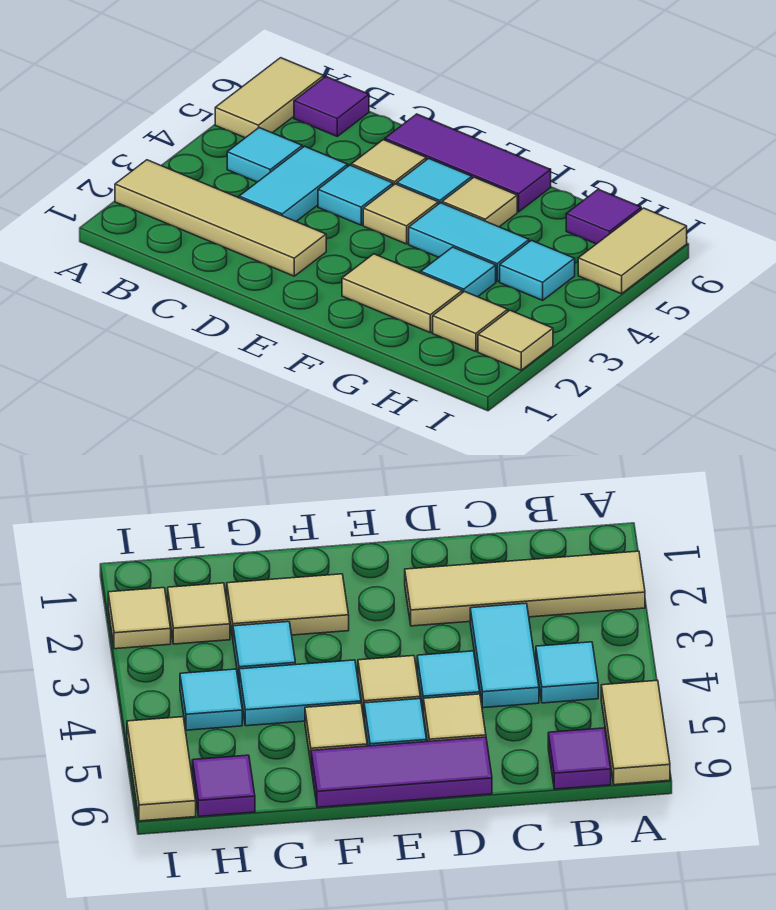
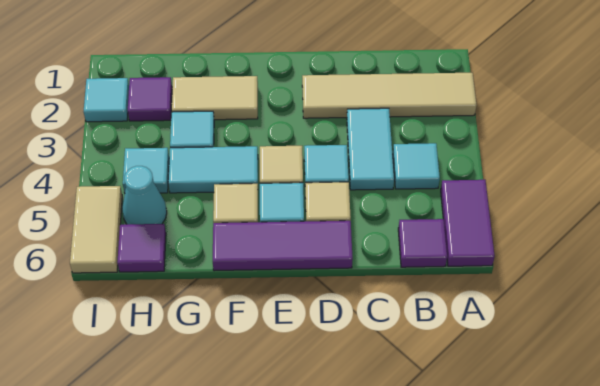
tan 1x2 tile [215,58,324,138] -> purple 1x2 tile [441,180,495,266]
tan 1x1 tile [433,292,508,352] -> purple 1x1 tile [128,77,172,121]
none -> cyan 1x1 cone [122,166,167,224]
tan 1x1 tile [478,310,553,370] -> cyan 1x1 tile [83,78,129,122]

